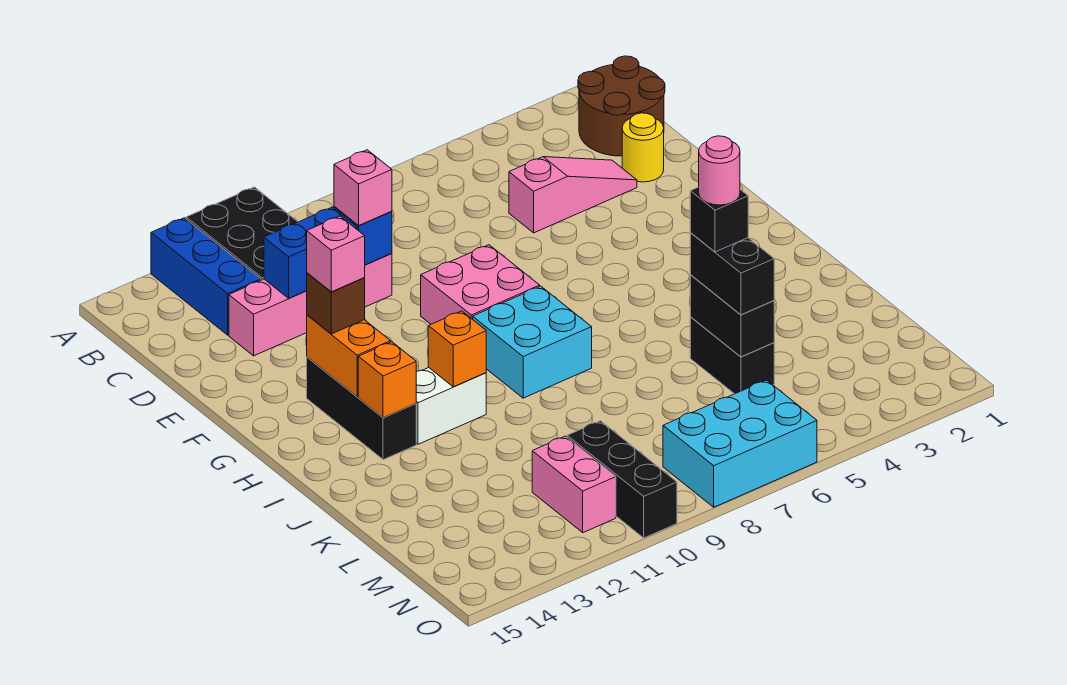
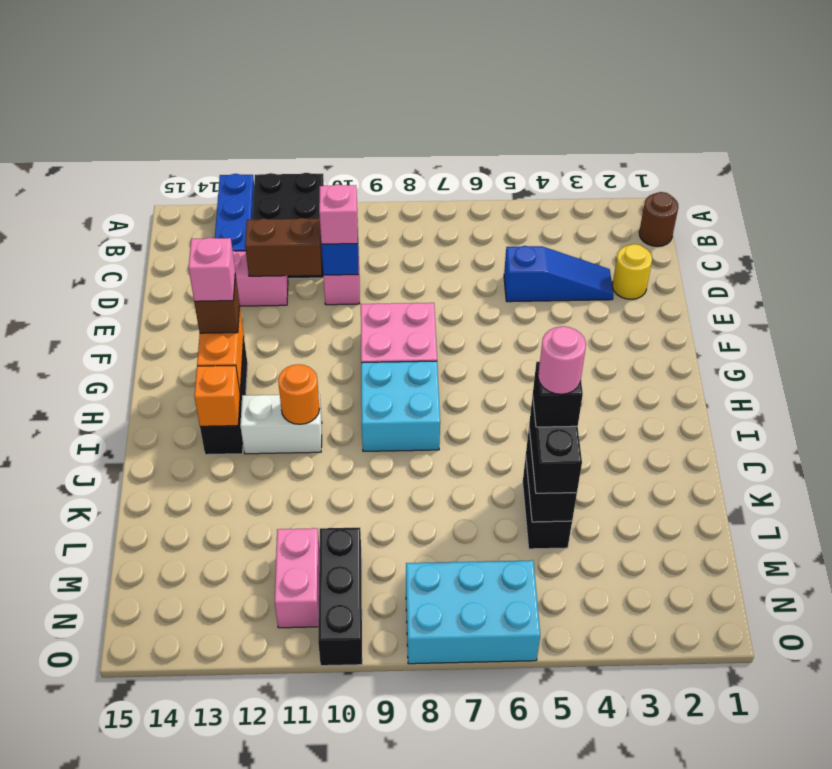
brown 2x2 round brick [578,56,665,156] -> brown 1x1 round brick [639,192,678,246]
pink 1x3 slope [509,157,637,233] -> blue 1x3 slope [504,246,614,302]
blue 1x2 brick [264,207,357,298] -> brown 1x2 brick [245,218,322,276]
orange 1x1 brick [428,311,486,387] -> orange 1x1 round brick [278,364,320,424]

